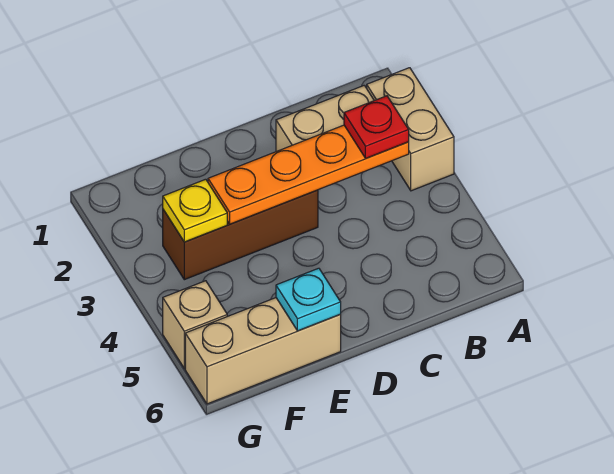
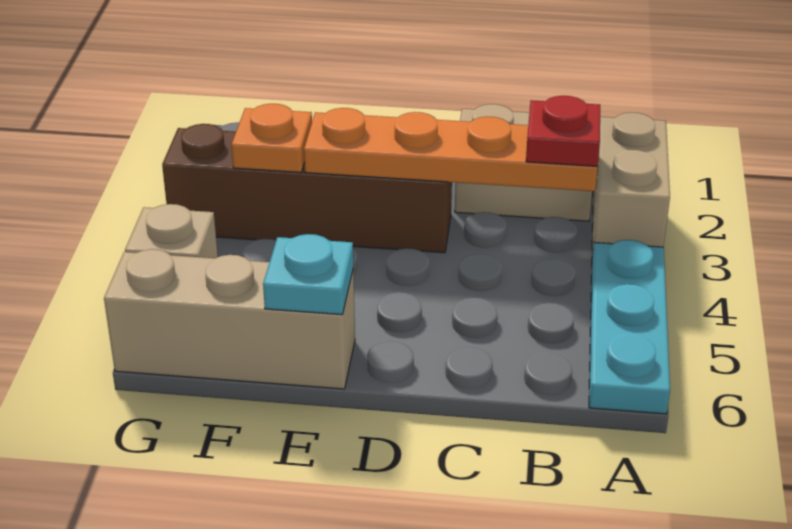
none -> cyan 1x3 plate [589,240,670,414]
brown 1x3 brick [163,190,318,280] -> brown 1x4 brick [162,124,452,253]
yellow 1x1 plate [163,179,227,242] -> orange 1x1 plate [231,104,312,172]

